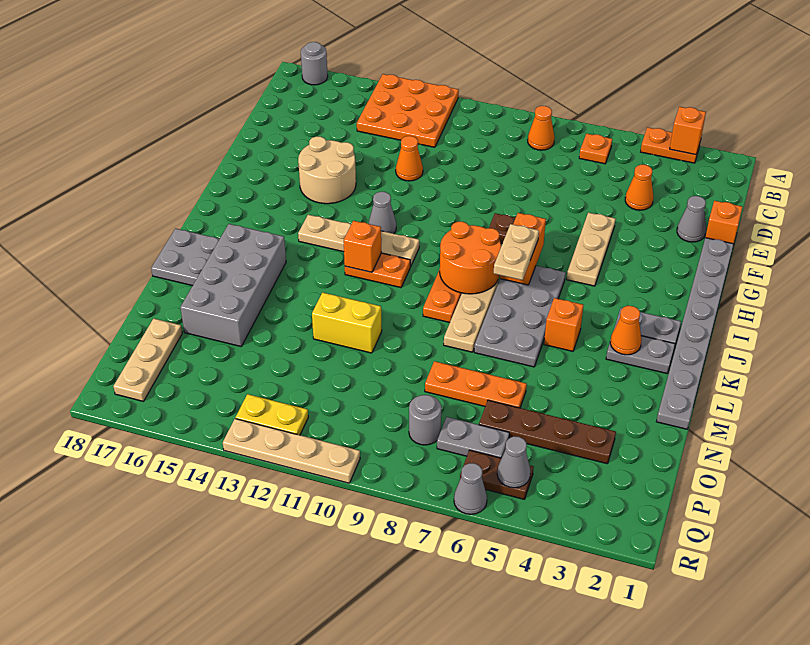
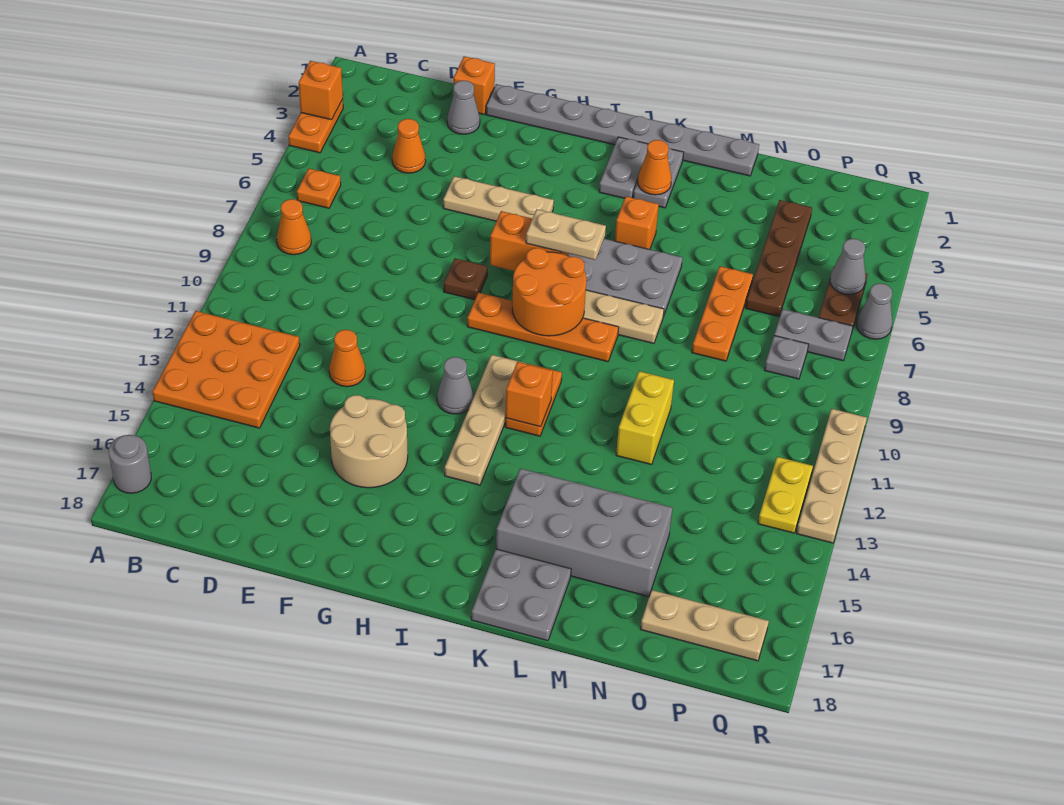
grey 1x2 plate [437,417,509,458] -> grey 1x2 plate turned to [774,309,853,361]
grey 1x1 round brick [409,395,441,445] -> grey 1x1 plate [765,336,808,379]

